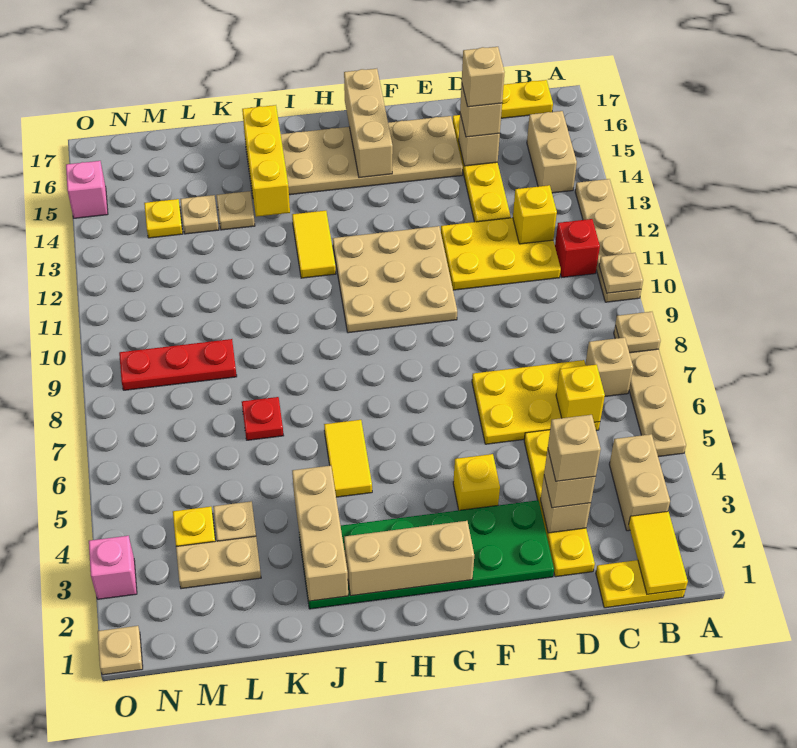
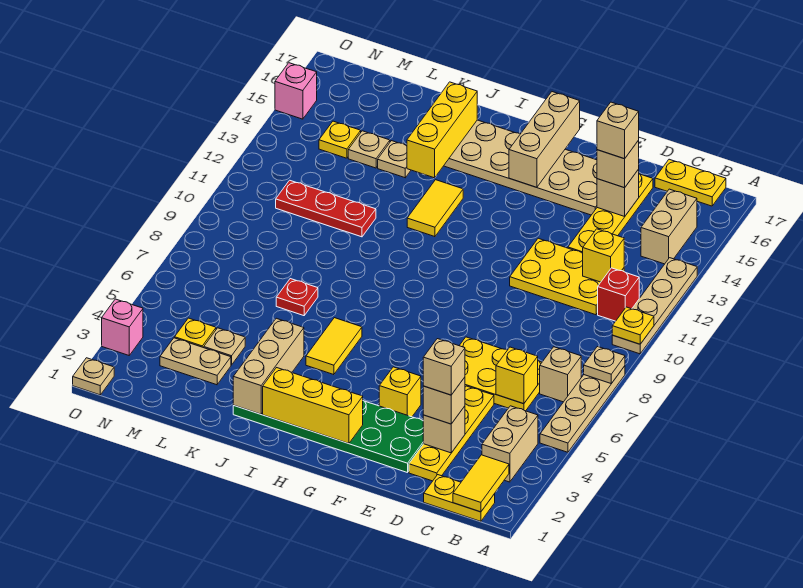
tan 1x1 plate [599,253,643,293] -> yellow 1x1 plate [612,307,654,344]
tan 3x3 plate [333,226,457,333] -> none
tan 1x3 brick [344,521,474,596] -> yellow 1x3 brick [263,368,363,444]
red 1x3 plate [119,339,237,390] -> red 1x3 plate moved to [276,180,376,237]

